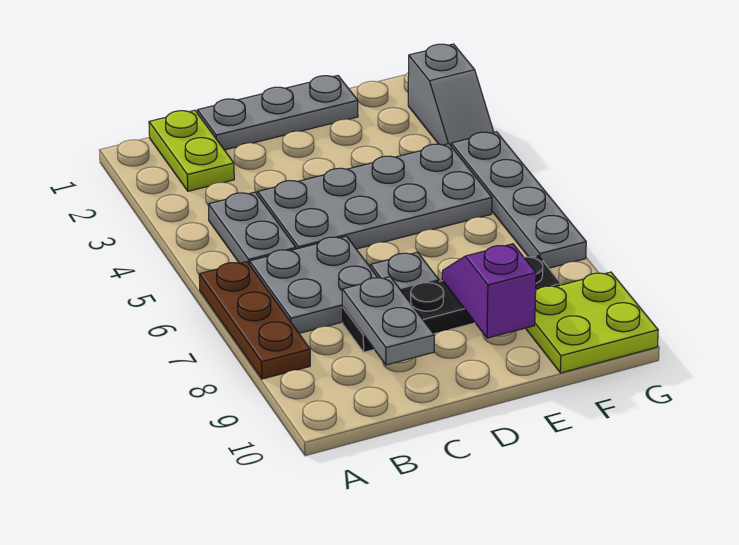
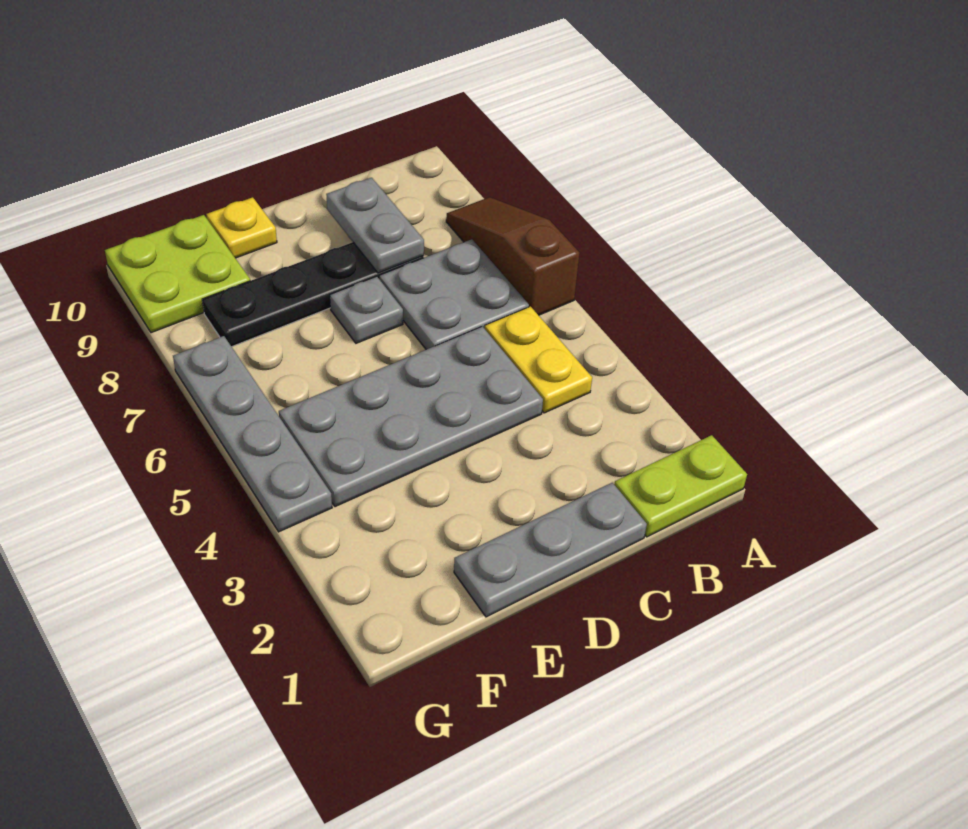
brown 1x3 plate [199,262,310,379] -> brown 1x3 slope [446,197,580,315]
lime 1x2 plate [149,110,234,191] -> lime 1x2 plate turned to [614,435,747,537]
grey 1x2 plate [208,192,296,265] -> yellow 1x2 plate [485,306,592,413]
purple 1x2 slope [442,244,536,338] -> none
none -> yellow 1x1 plate [206,197,277,258]
grey 1x2 slope [408,44,494,146] -> none

